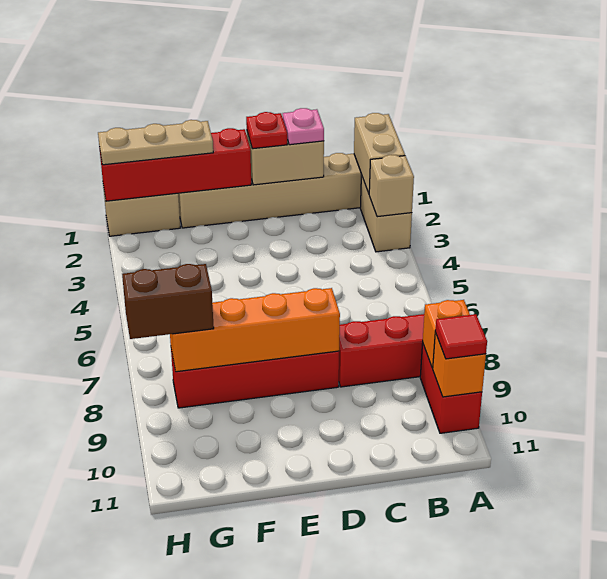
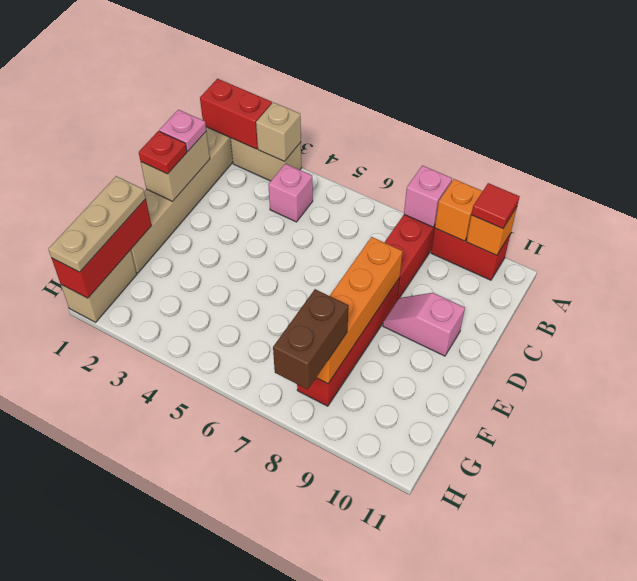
tan 1x2 brick [354,113,405,194] -> red 1x2 brick [200,79,272,149]
none -> pink 1x1 brick [404,166,452,227]
none -> pink 1x1 brick [268,164,313,222]
none -> pink 1x2 slope [383,293,465,356]
red 1x4 brick [99,128,251,201] -> red 1x3 brick [52,199,152,298]

